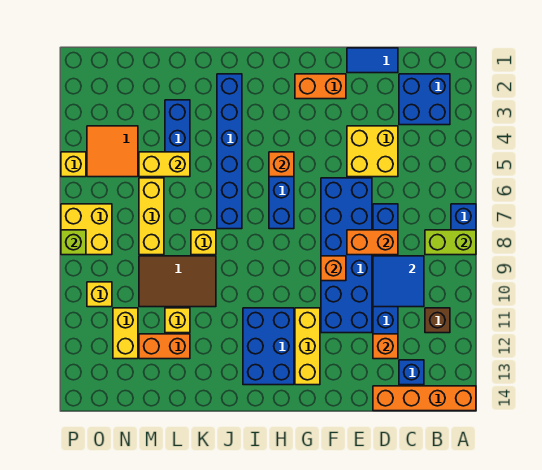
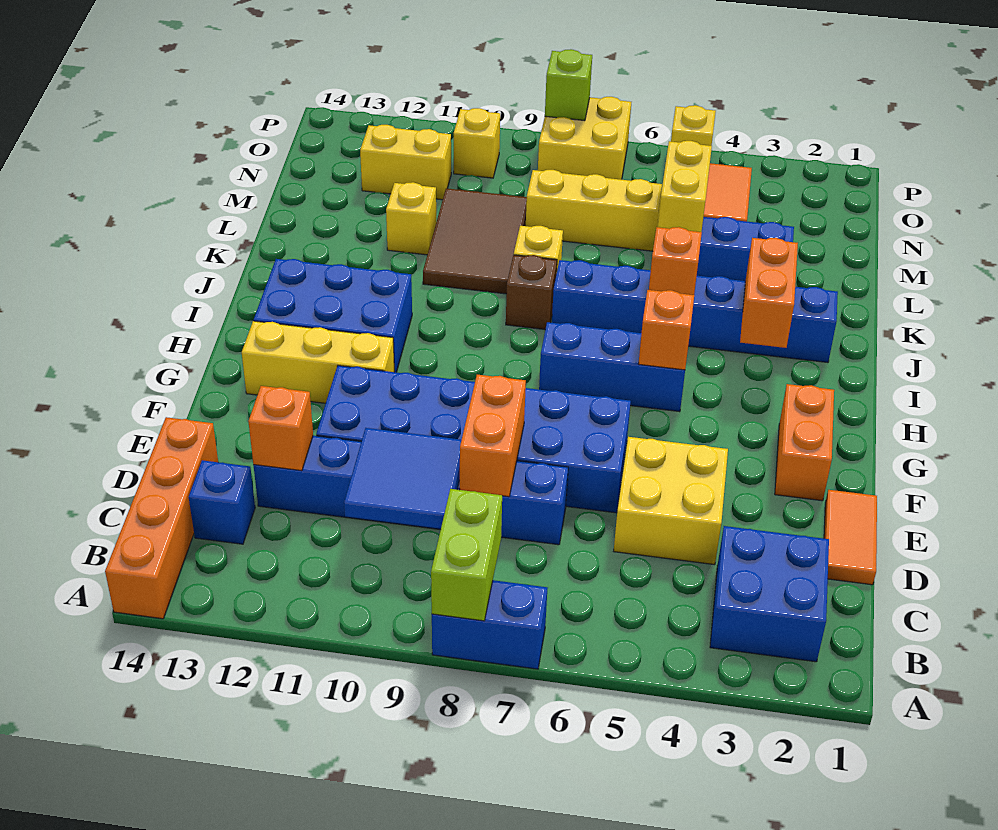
brown 1x1 brick [425,308,450,333] -> brown 1x1 brick moved to [506,255,557,329]
blue 1x2 tile [347,48,398,73] -> orange 1x2 tile [824,490,877,585]
orange 1x1 brick [321,256,346,281] -> orange 1x1 brick moved to [649,227,702,295]
orange 1x2 brick [139,334,190,359] -> orange 1x2 brick moved to [740,238,798,348]

